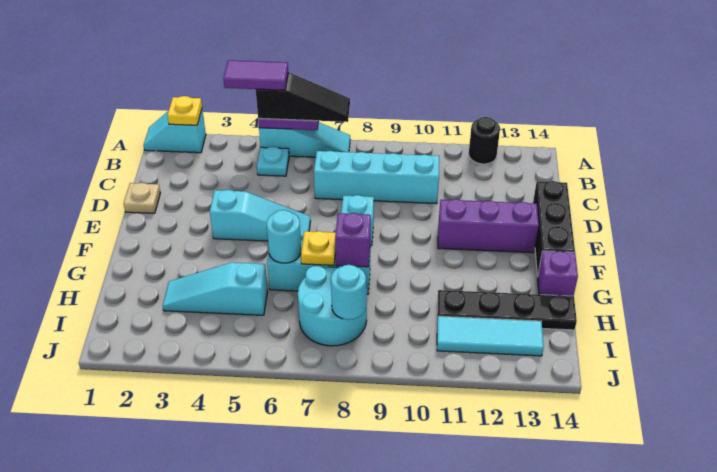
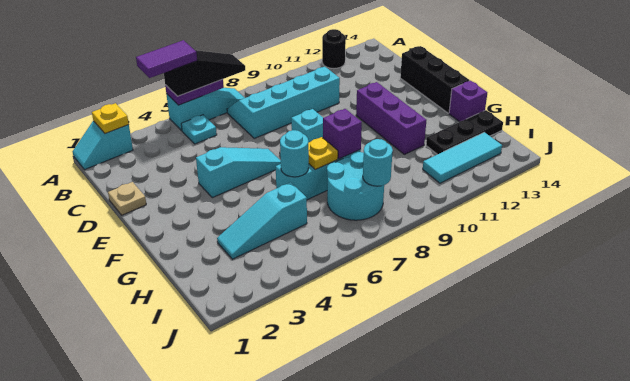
purple 1x3 brick [438,199,539,253] -> purple 1x3 brick turned to [356,82,426,154]
black 1x4 plate [437,290,577,330] -> black 1x3 plate [426,110,503,154]

